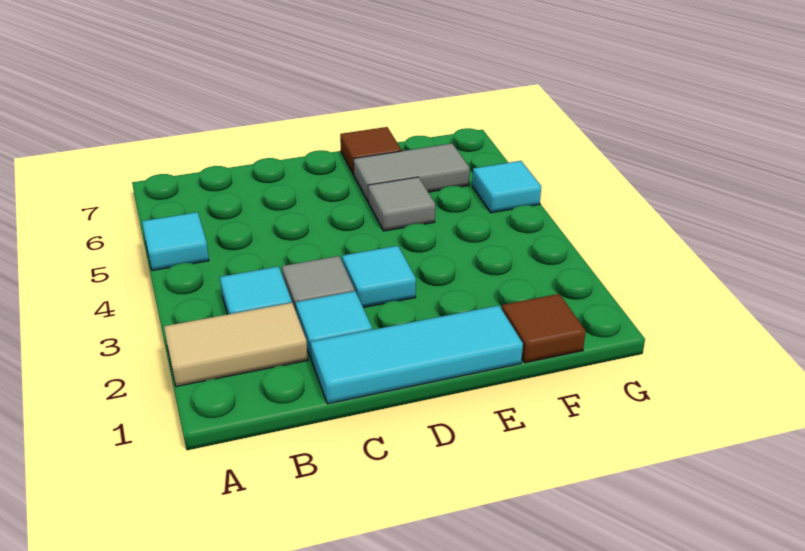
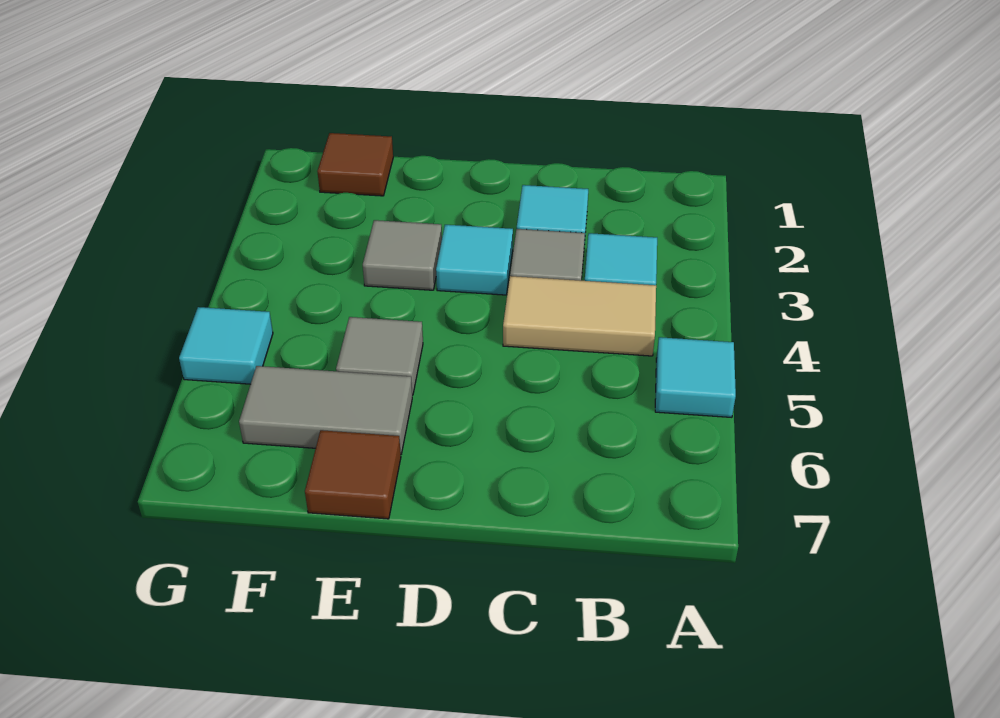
tan 1x2 tile [164,303,308,386] -> tan 1x2 tile moved to [503,276,656,356]
cyan 1x3 tile [311,305,523,404] -> none
none -> grey 1x1 tile [363,220,442,290]

